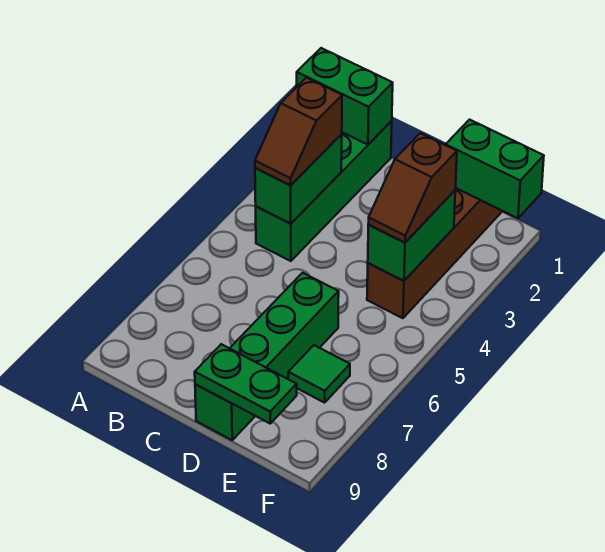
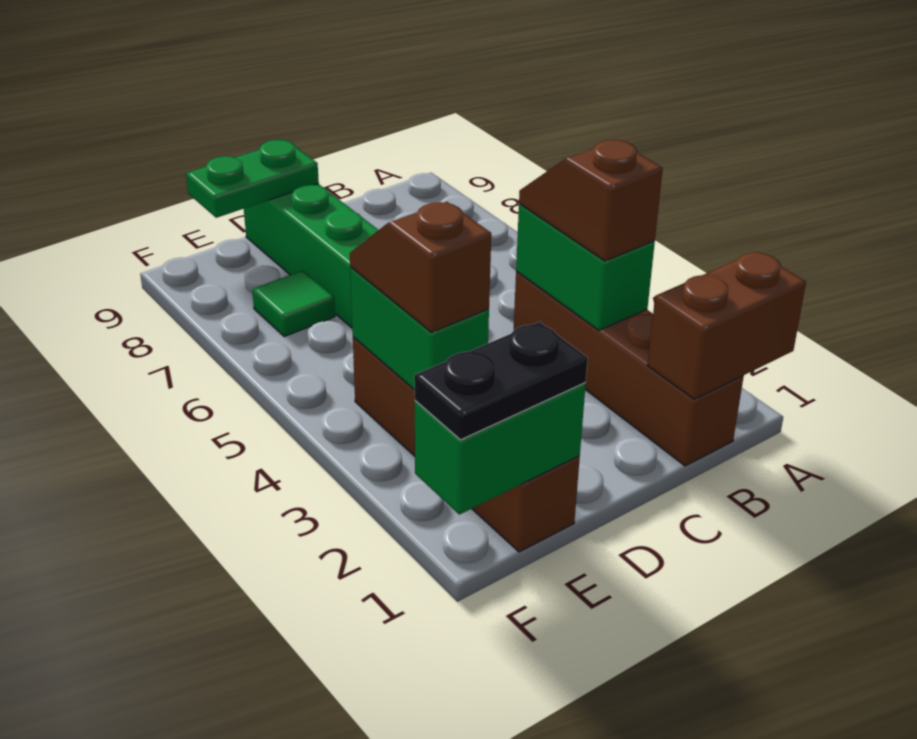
green 1x2 brick [297,48,393,145] -> brown 1x2 brick [647,252,806,399]
green 1x4 brick [256,121,392,261] -> brown 1x4 brick [514,271,744,466]
none -> black 1x2 plate [414,322,588,440]

